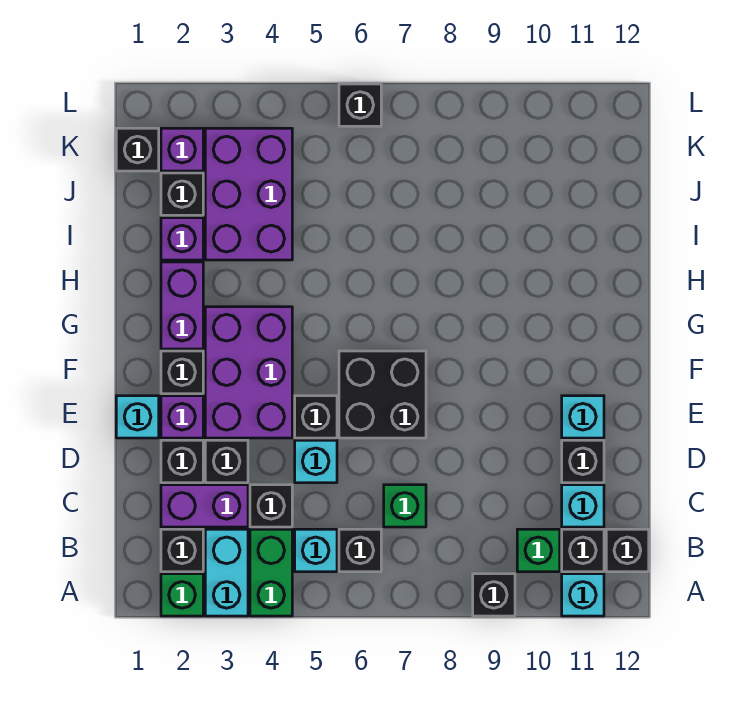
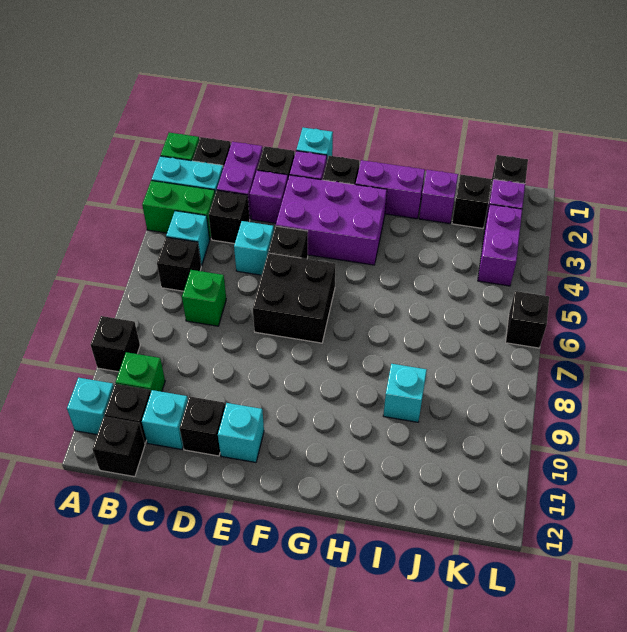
black 1x1 brick [205,440,248,483] -> purple 1x1 brick [250,170,288,223]
purple 2x3 brick [205,128,292,260] -> purple 1x2 brick [478,204,522,286]
none -> cyan 1x1 brick [383,364,427,422]

